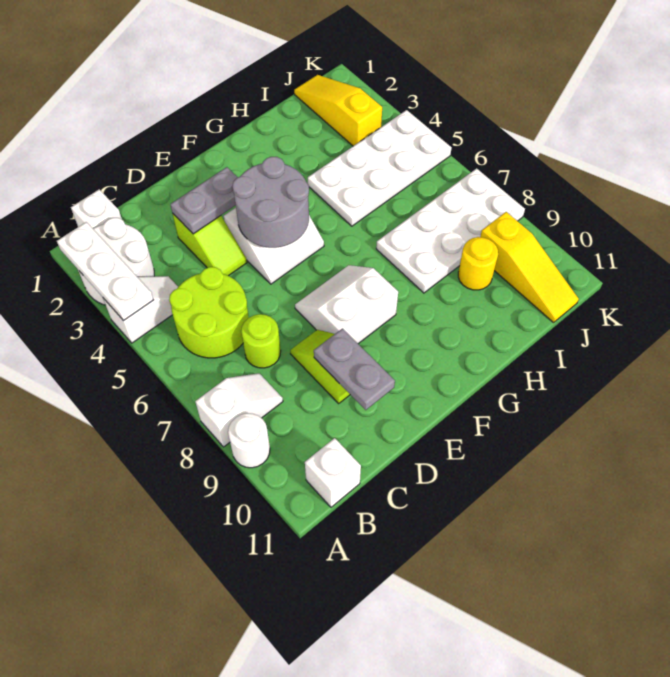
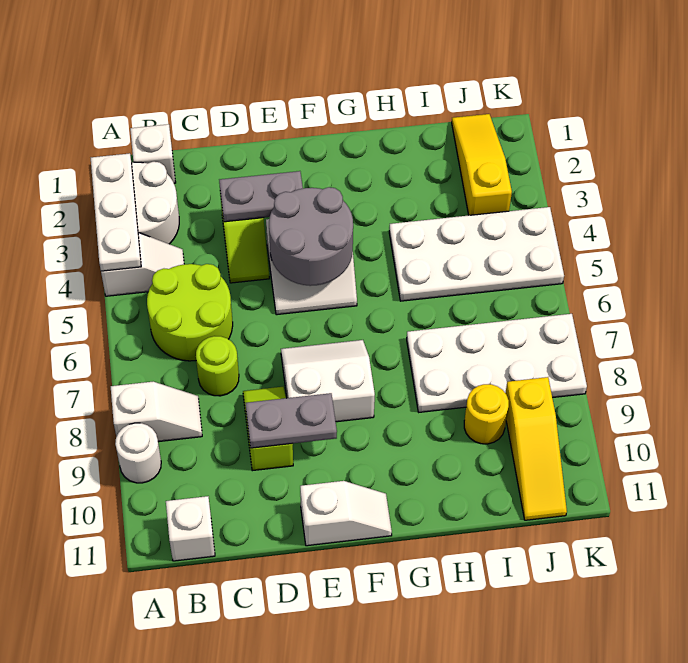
grey 1x2 plate [314,329,395,410] -> grey 1x2 plate turned to [246,393,337,448]
none -> white 1x2 slope [300,481,392,546]

